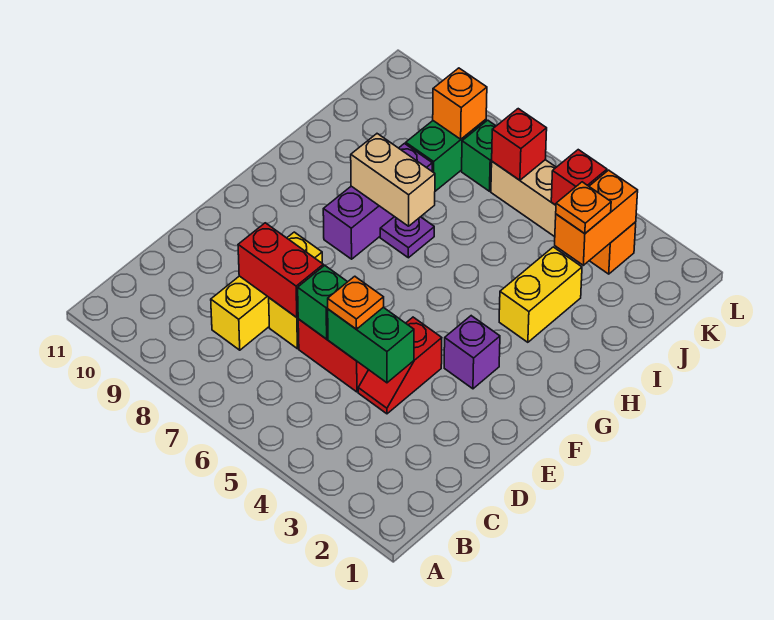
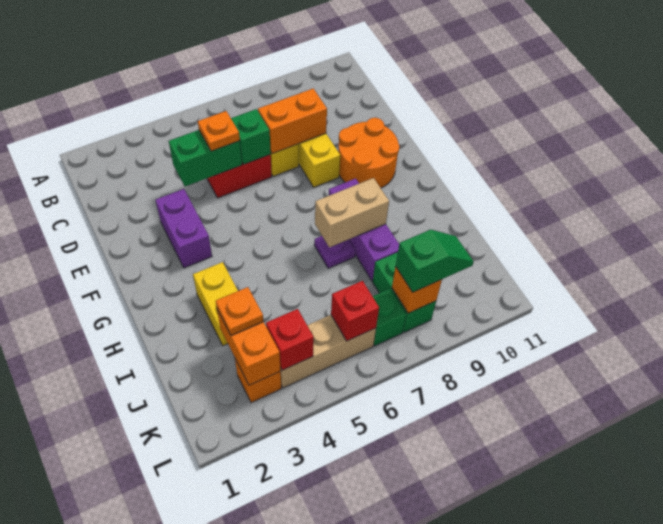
red 1x2 slope [358,317,442,414] -> none
red 1x2 brick [238,223,323,317] -> orange 1x2 brick [258,88,327,154]
none -> orange 2x2 round brick [338,118,399,188]
purple 1x1 brick [444,316,500,389] -> purple 1x2 brick [156,189,212,268]
none -> green 1x2 slope [396,230,474,292]

